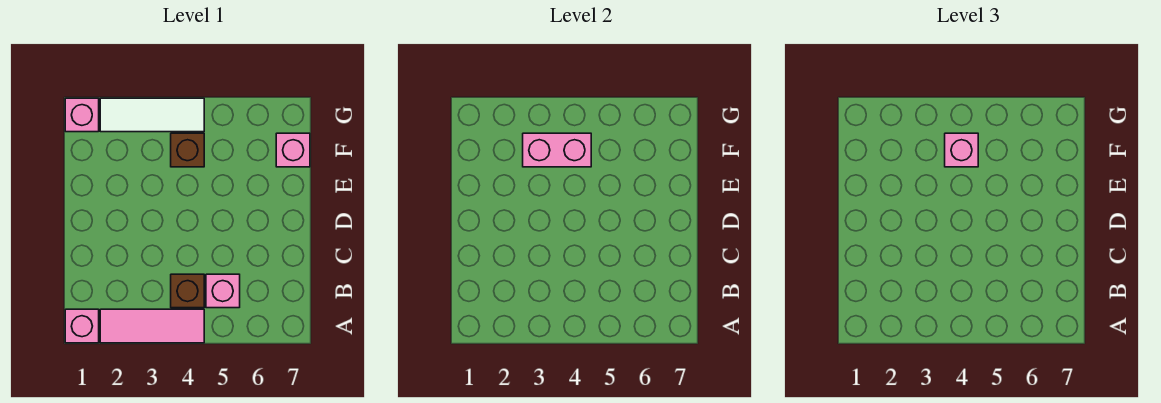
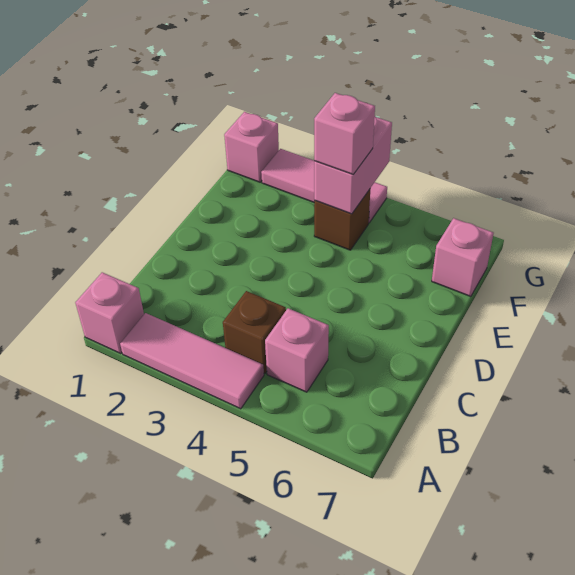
pink 1x2 brick [523,133,591,167] -> pink 1x2 brick turned to [314,117,392,214]
white 1x3 tile [100,98,204,132] -> pink 1x3 tile [261,149,387,223]

